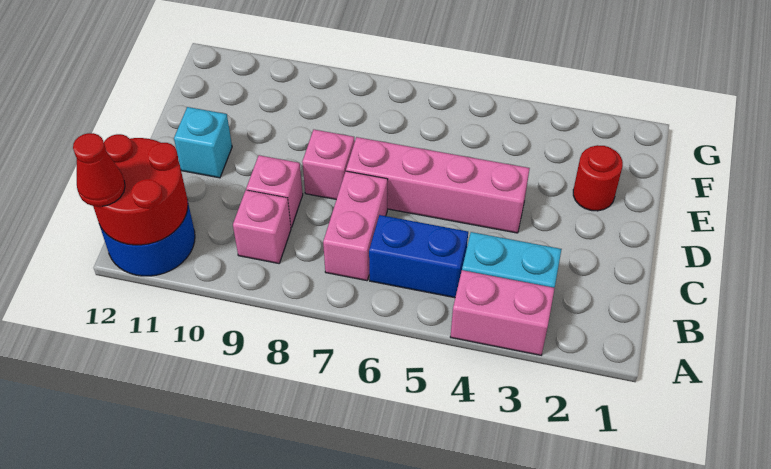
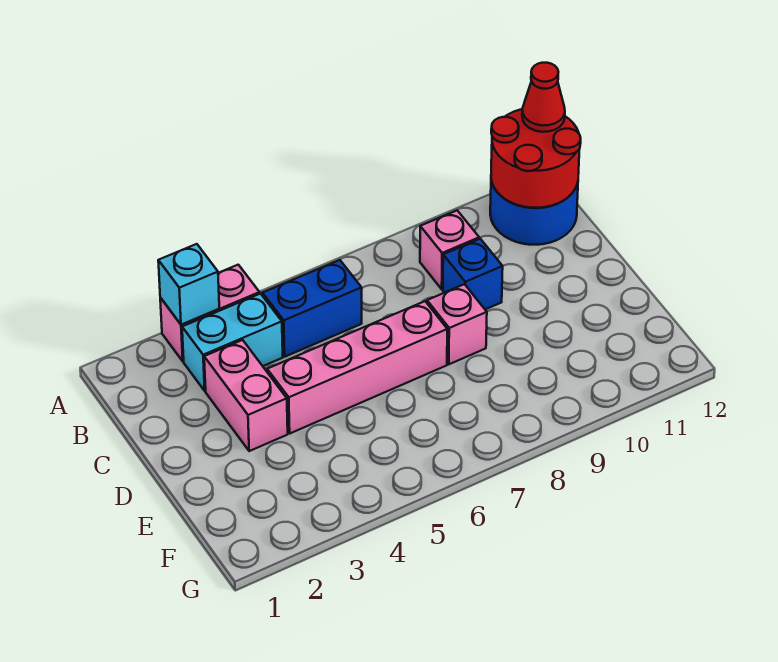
pink 1x2 brick [323,171,388,281] -> pink 1x2 brick moved to [204,340,288,451]
pink 1x1 brick [246,155,303,227] -> blue 1x1 brick [443,239,503,309]
cyan 1x1 brick [174,107,232,178] -> cyan 1x1 brick moved to [158,244,219,325]
red 1x1 round brick [573,145,623,211] -> none

